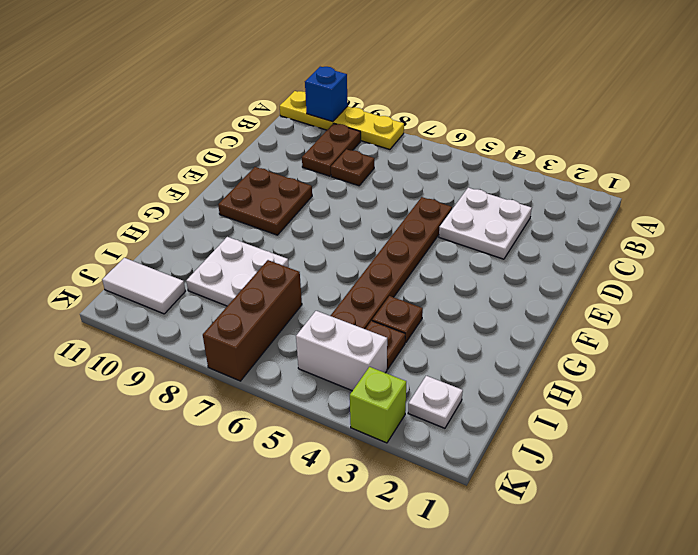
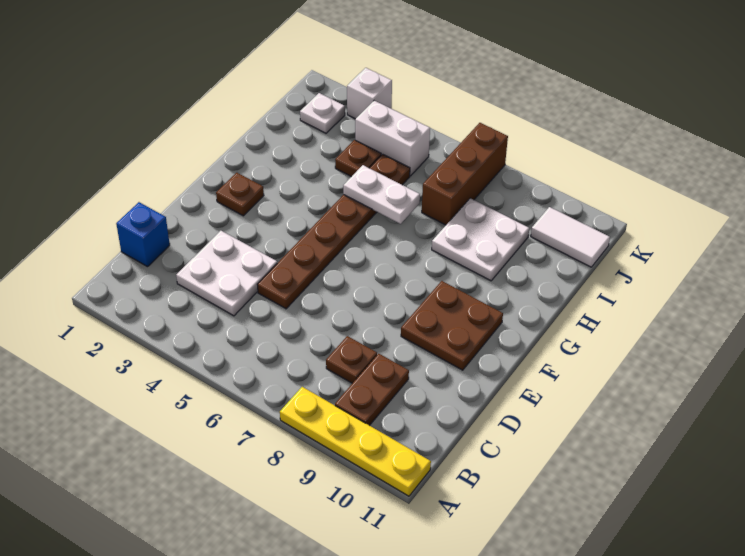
blue 1x1 brick [305,67,348,122] -> blue 1x1 brick moved to [116,202,170,267]
brown 1x1 plate [372,296,423,343] -> brown 1x1 plate moved to [216,173,264,216]
none -> white 1x2 plate [343,165,420,224]
lime 1x1 brick [350,367,406,443] -> white 1x1 brick [347,68,392,119]

